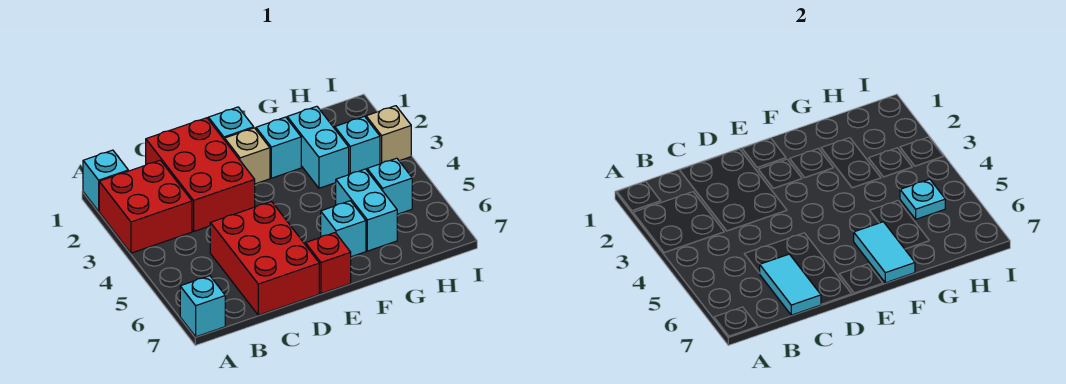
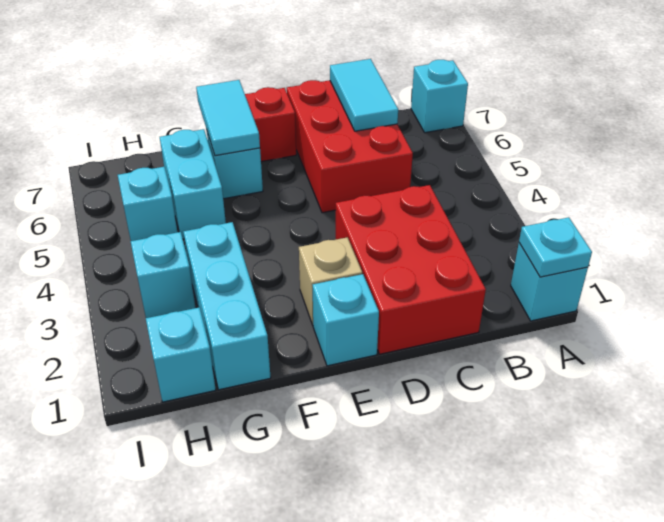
red 2x2 brick [99,160,192,253] -> none
cyan 1x1 brick [256,117,301,178] -> cyan 1x1 brick moved to [146,307,216,402]
cyan 1x2 brick [287,106,349,188] -> cyan 1x3 brick [184,222,271,390]
cyan 1x1 plate [900,179,945,219] -> cyan 1x1 plate moved to [519,217,592,277]
tan 1x1 brick [366,106,411,164] -> none

